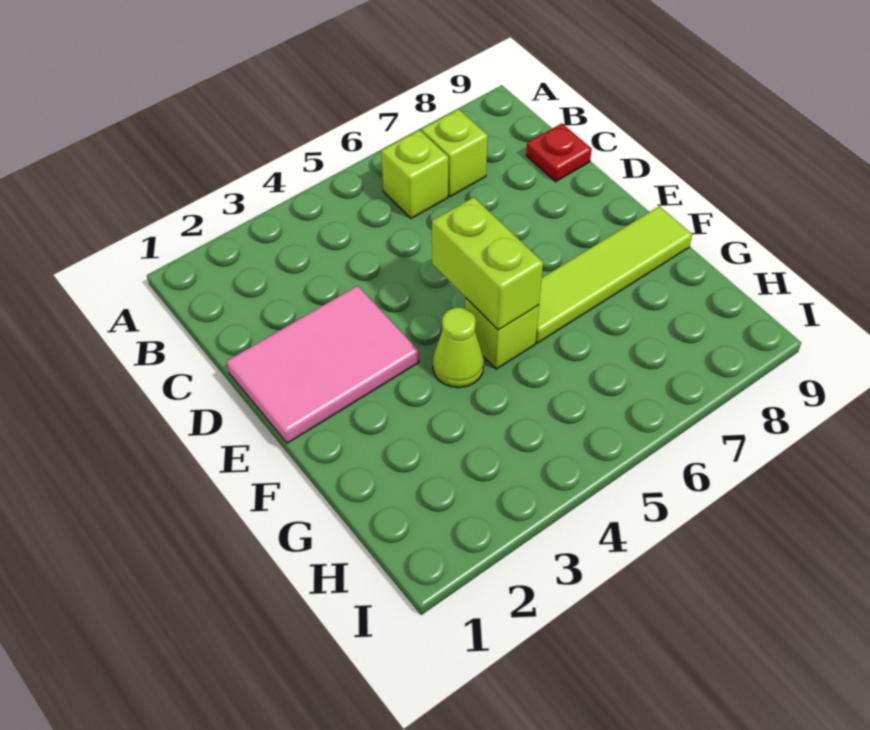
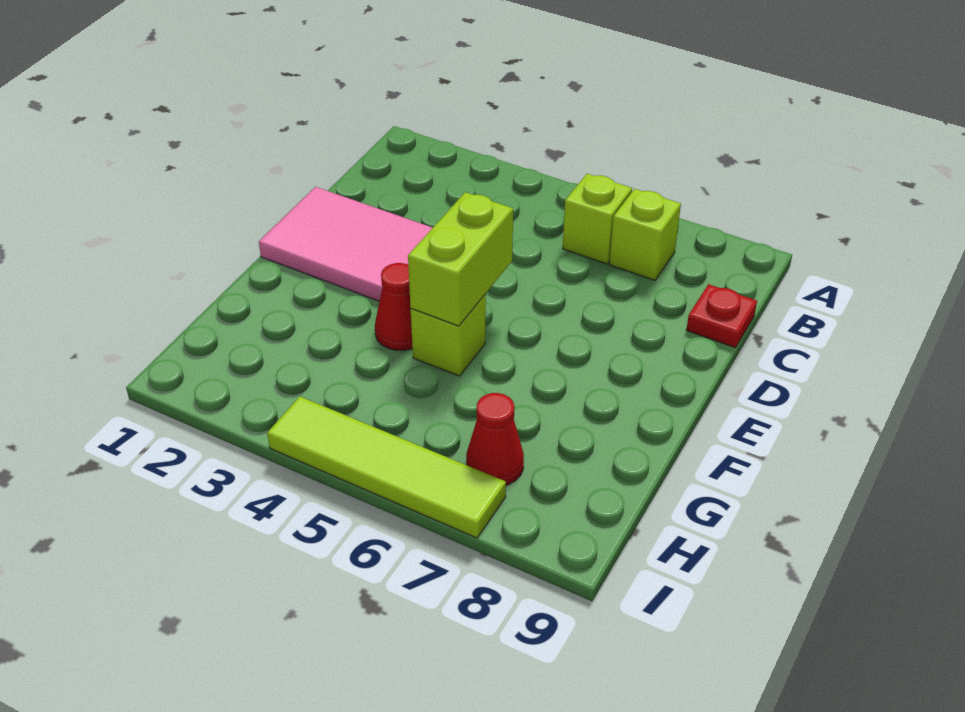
lime 1x1 cone [433,307,484,388] -> red 1x1 cone [375,263,413,350]
lime 1x4 tile [536,206,692,343] -> lime 1x4 tile moved to [267,396,506,538]
none -> red 1x1 cone [466,393,524,485]

